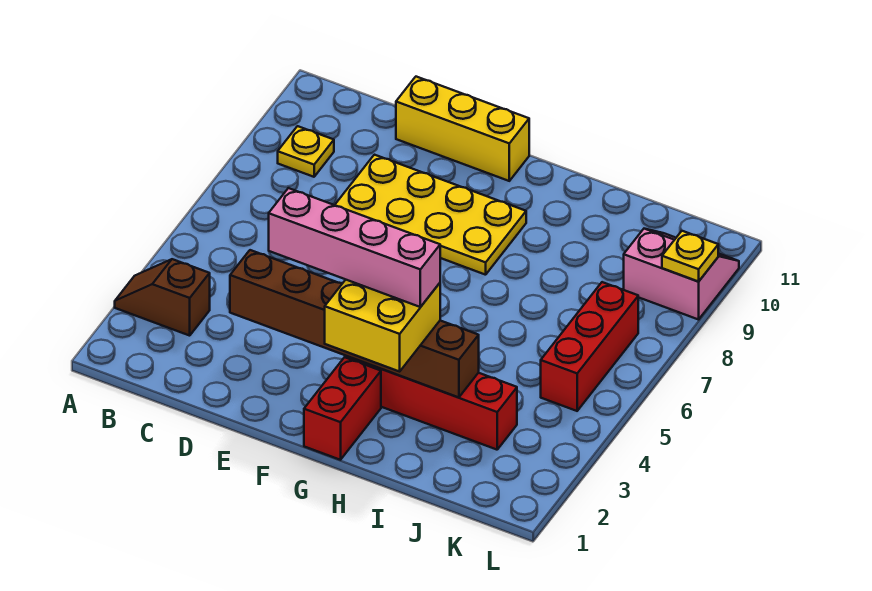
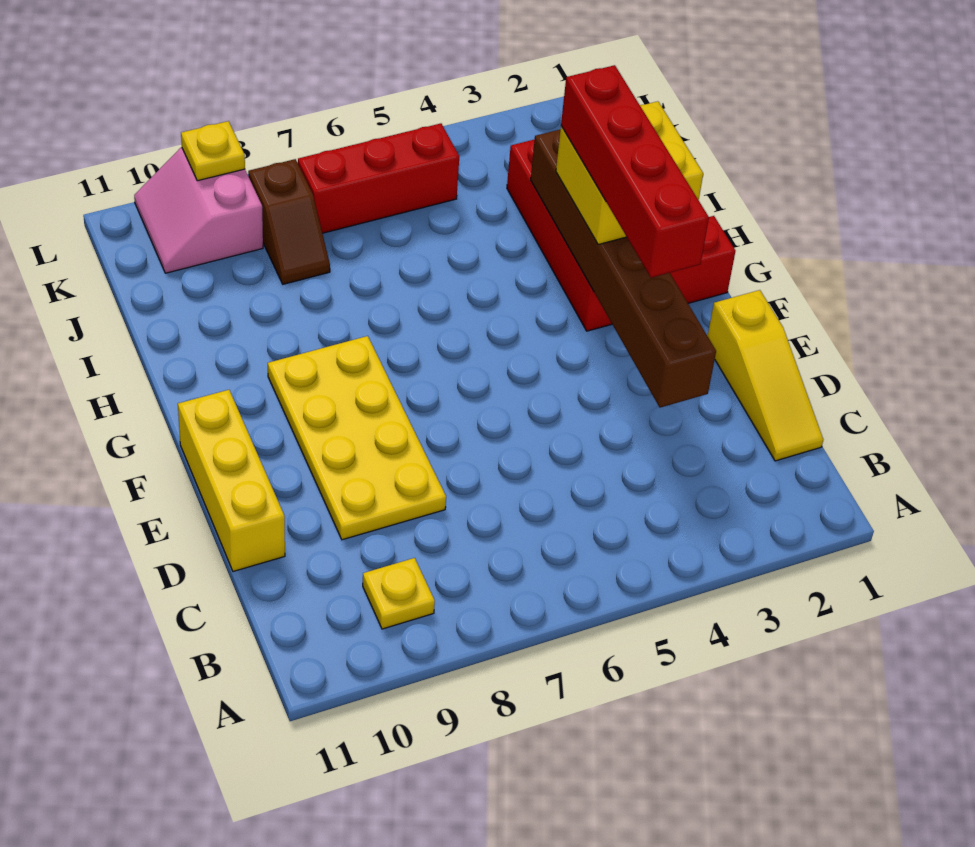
brown 1x2 slope [115,259,210,336] -> brown 1x2 slope moved to [248,159,330,284]
none -> yellow 1x3 slope [708,290,823,461]
pink 1x4 brick [269,188,440,307] -> red 1x4 brick [561,65,709,278]

